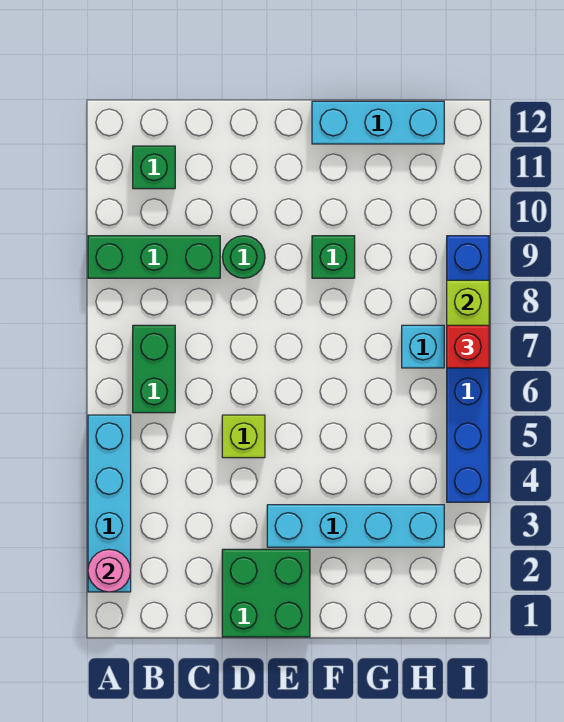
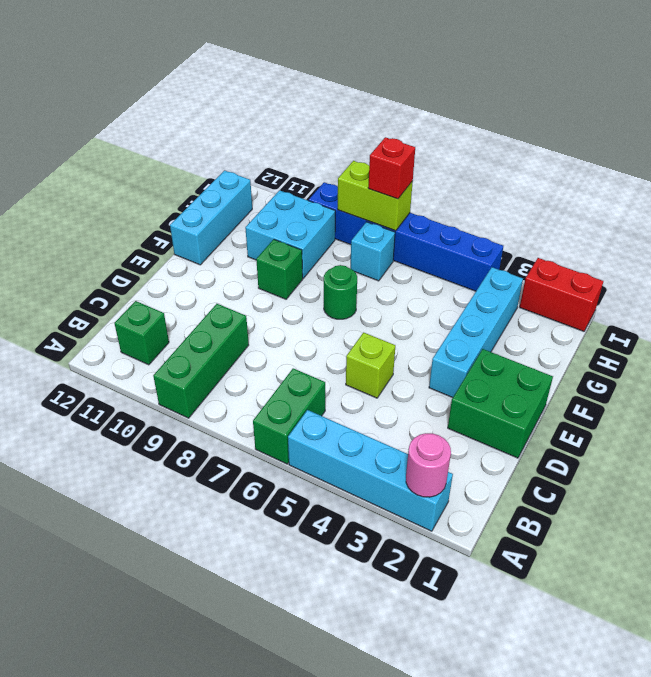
green 1x2 brick [133,325,175,413] -> green 1x2 brick turned to [253,368,325,464]
green 1x1 round brick [222,236,265,278] -> green 1x1 round brick moved to [324,265,357,319]
none -> cyan 2x2 brick [245,190,335,278]
none -> red 1x2 brick [520,258,603,331]

